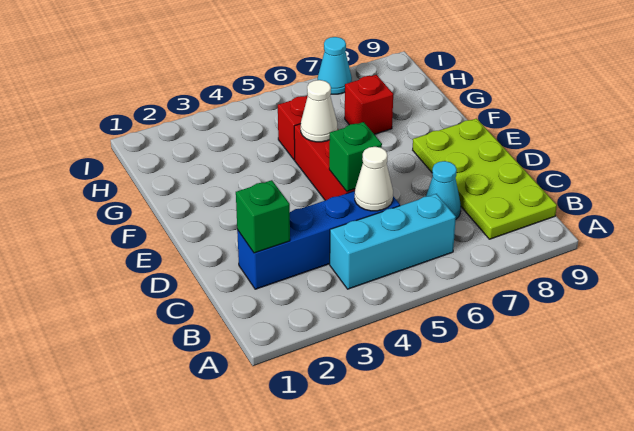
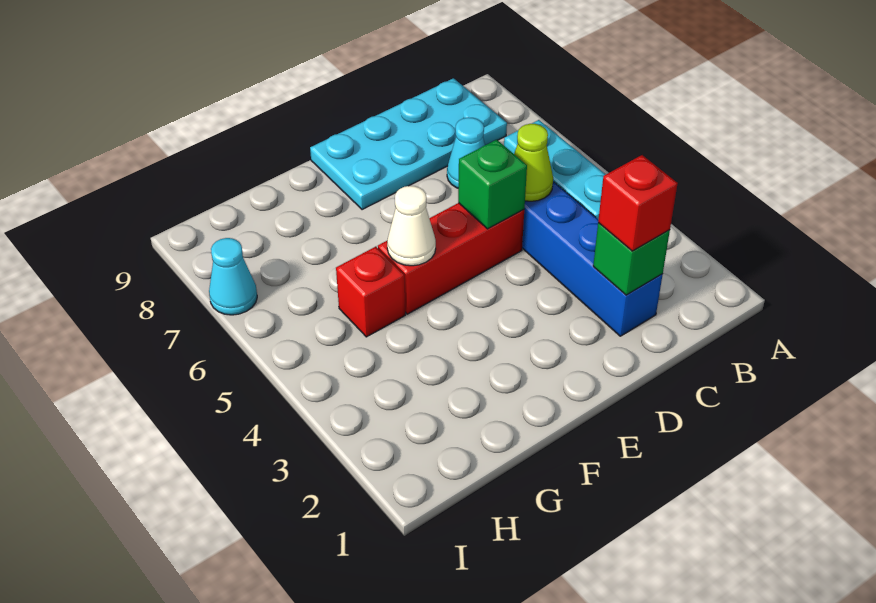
lime 2x4 plate [413,119,557,239] -> cyan 2x4 plate [310,78,507,210]
white 1x1 cone [355,147,393,211] -> lime 1x1 cone [514,124,553,201]
red 1x1 brick [345,75,393,134] -> red 1x1 brick moved to [598,155,678,251]

